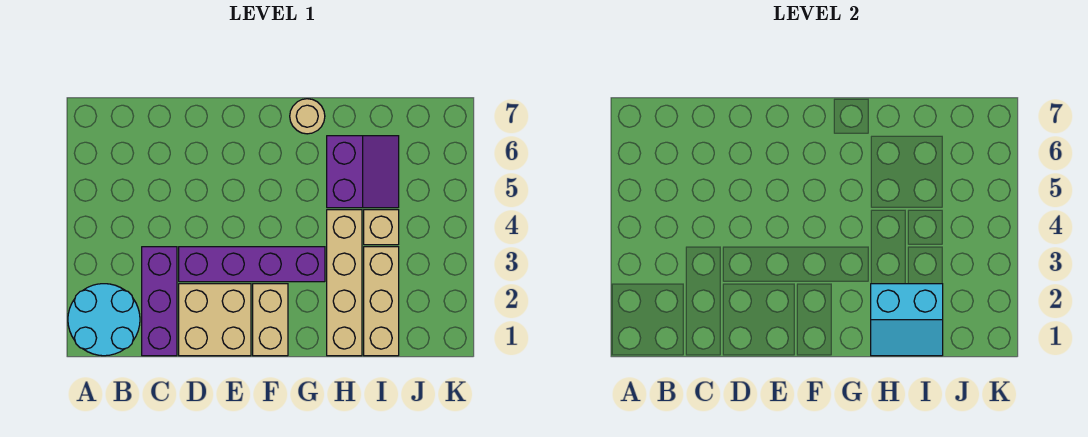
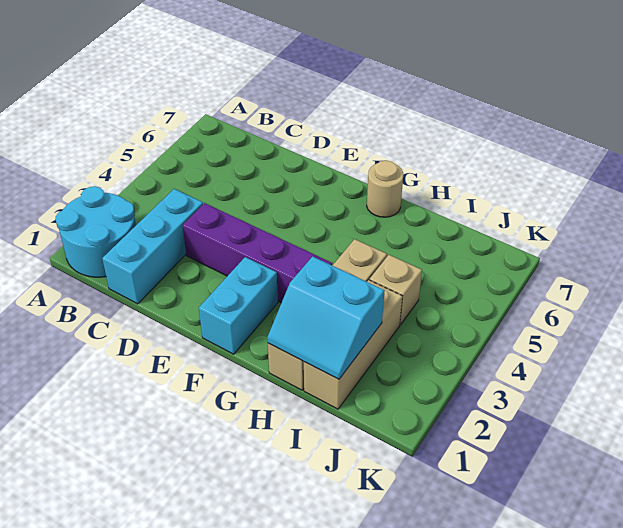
purple 1x3 brick [142,247,177,356] -> cyan 1x3 brick [102,189,203,304]
tan 2x2 brick [179,284,251,356] -> none
tan 1x2 brick [253,284,288,356] -> cyan 1x2 brick [199,257,278,354]
purple 2x2 slope [327,136,399,208] -> none

